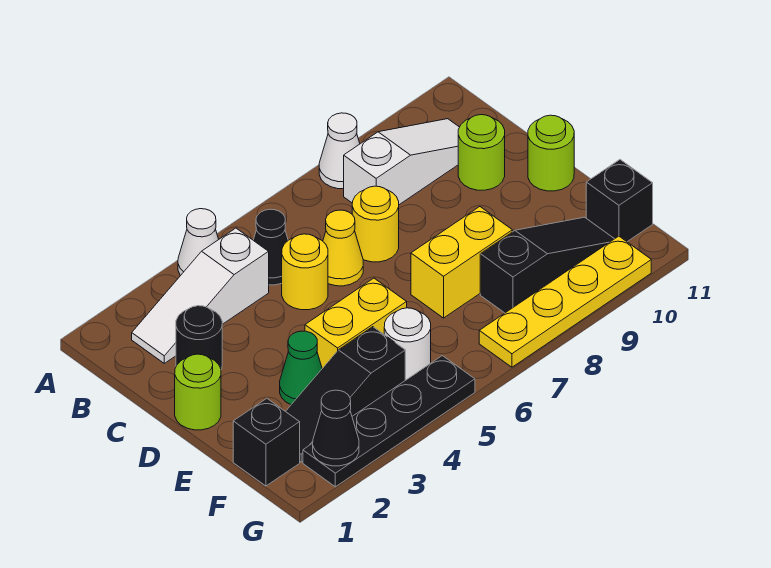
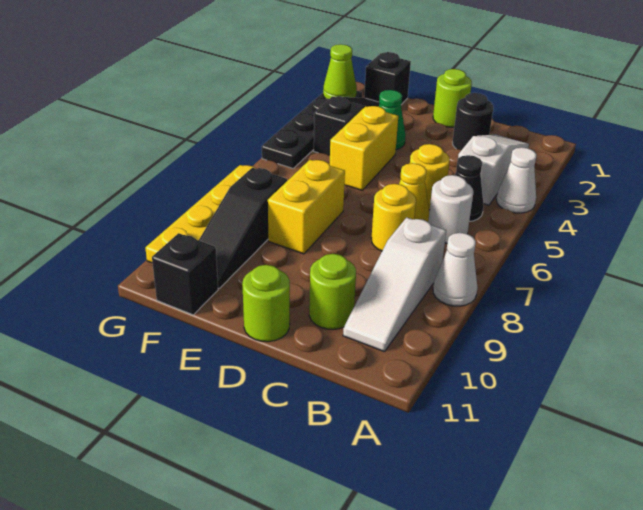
white 1x1 round brick [384,308,431,380] -> white 1x1 round brick moved to [428,175,473,243]
black 1x1 cone [313,390,359,466] -> lime 1x1 cone [323,44,357,99]

